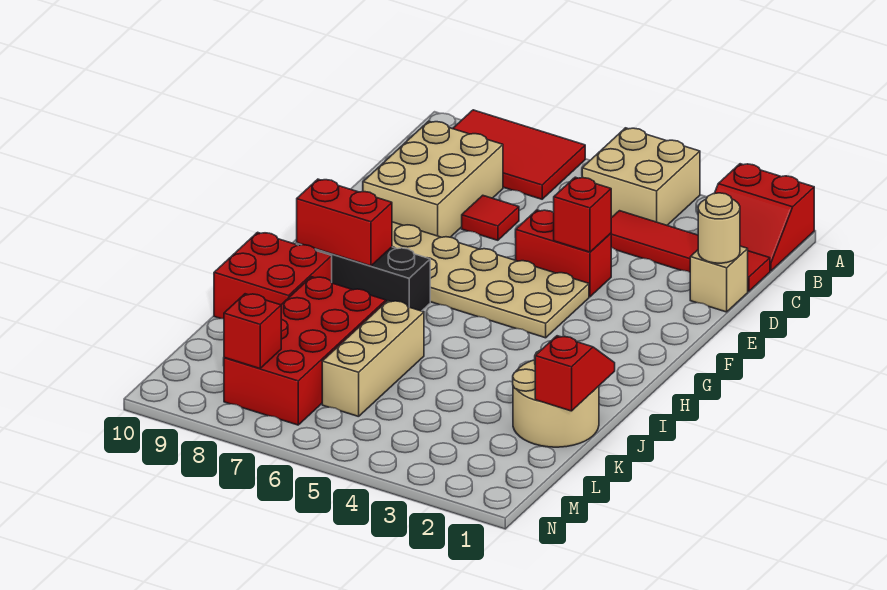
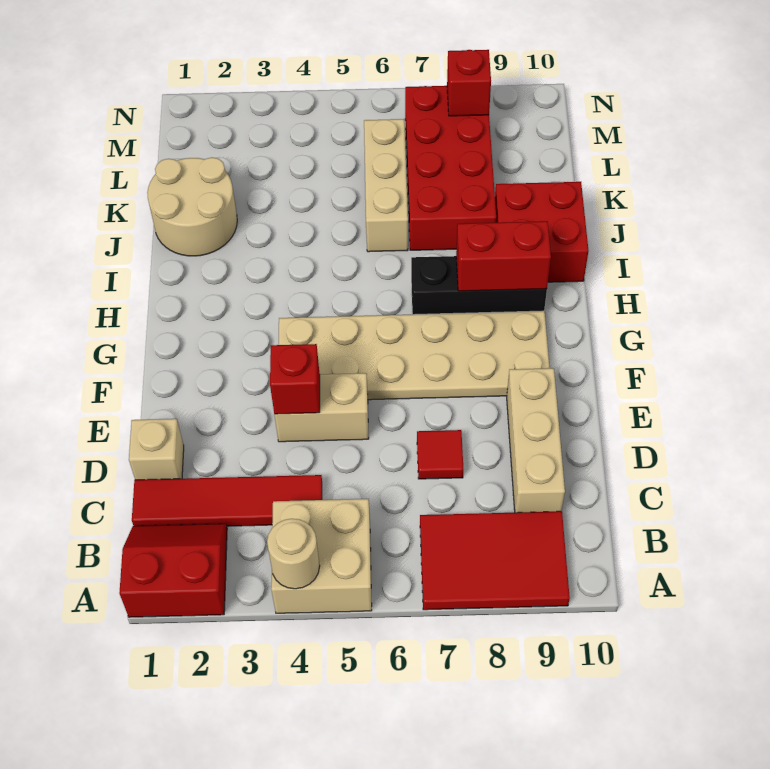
tan 2x3 brick [363,121,503,237] -> tan 1x3 brick [507,368,565,513]
tan 1x1 round brick [698,193,740,263] -> tan 1x1 round brick moved to [267,519,320,589]
red 1x2 brick [515,210,611,297] -> tan 1x2 brick [274,373,369,442]
red 1x2 slope [535,336,615,411] -> none

